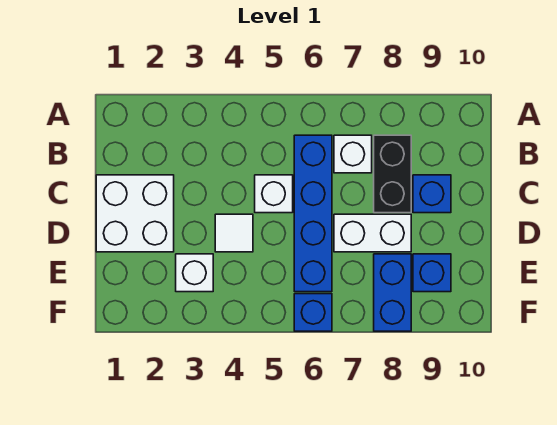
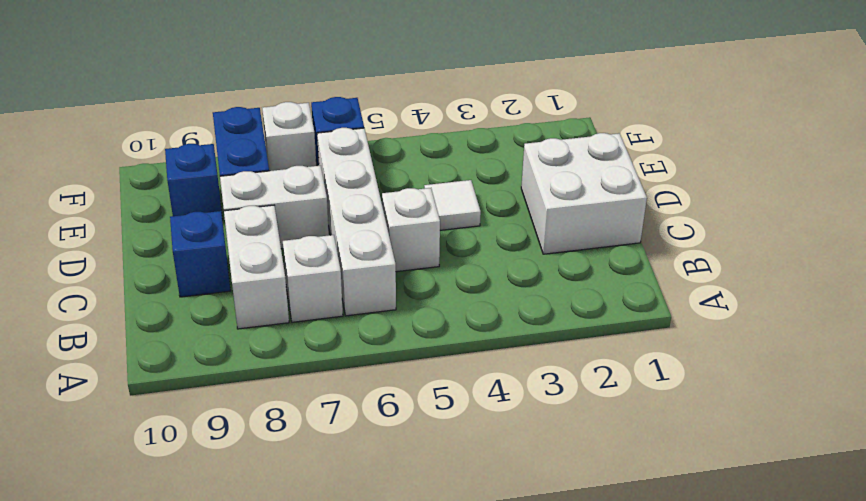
blue 1x4 brick [294,135,332,292] -> white 1x4 brick [317,128,396,316]
black 1x2 brick [374,135,411,213] -> white 1x2 brick [224,205,289,329]
white 1x1 brick [176,254,213,292] -> white 1x1 brick moved to [262,102,316,171]

